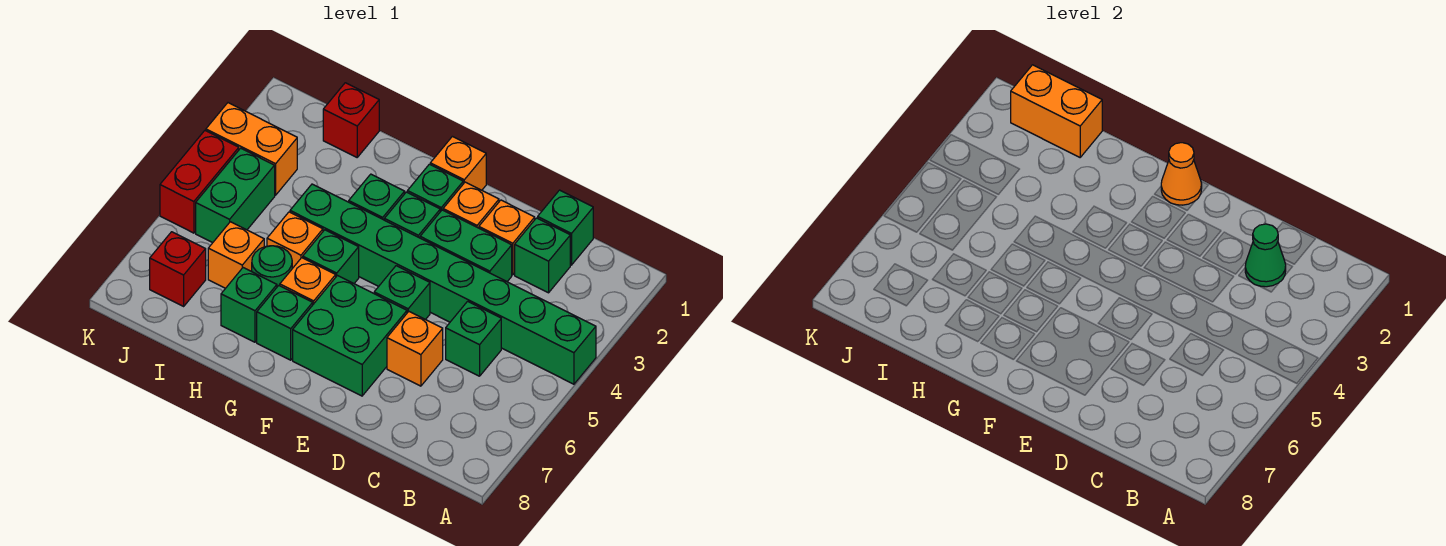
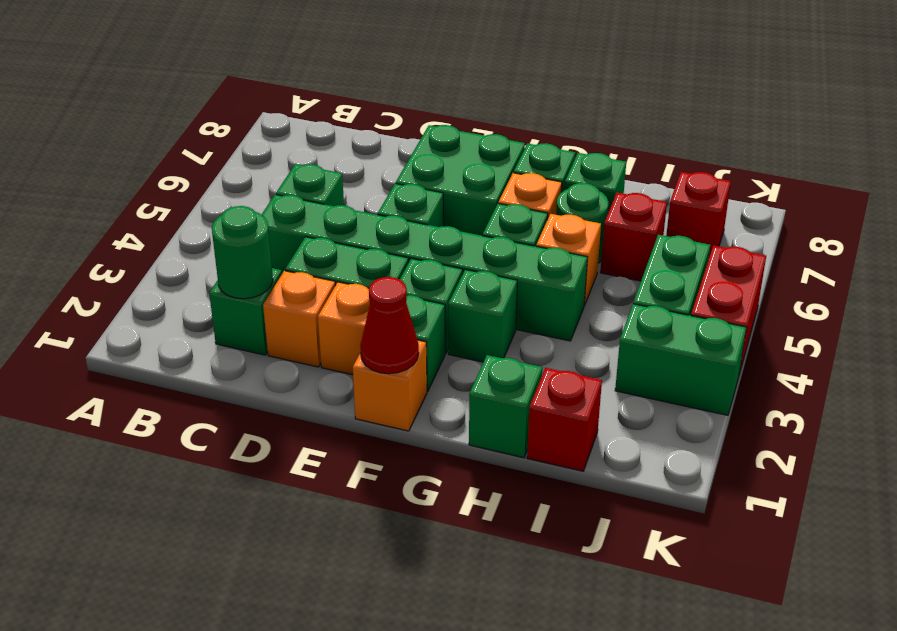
green 1x8 brick [290,184,596,384] -> green 1x6 brick [262,195,587,341]
green 1x1 brick [538,190,593,265] -> green 1x1 brick moved to [469,355,542,458]
green 1x1 cone [1245,224,1286,287] -> green 1x1 round brick [212,206,273,299]
orange 1x1 brick [387,312,443,386] -> none
orange 1x1 cone [1161,143,1202,205] -> red 1x1 cone [360,277,419,374]
orange 1x2 brick [1011,65,1102,157] -> none
orange 1x1 brick [208,222,264,288] -> red 1x1 brick [600,193,667,281]
orange 1x2 brick [206,103,297,195] -> green 1x2 brick [615,304,747,415]

